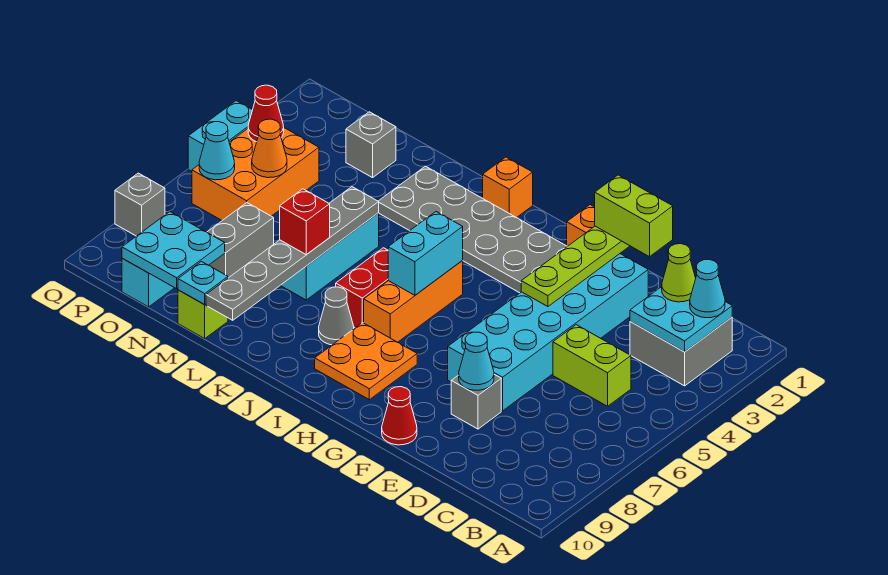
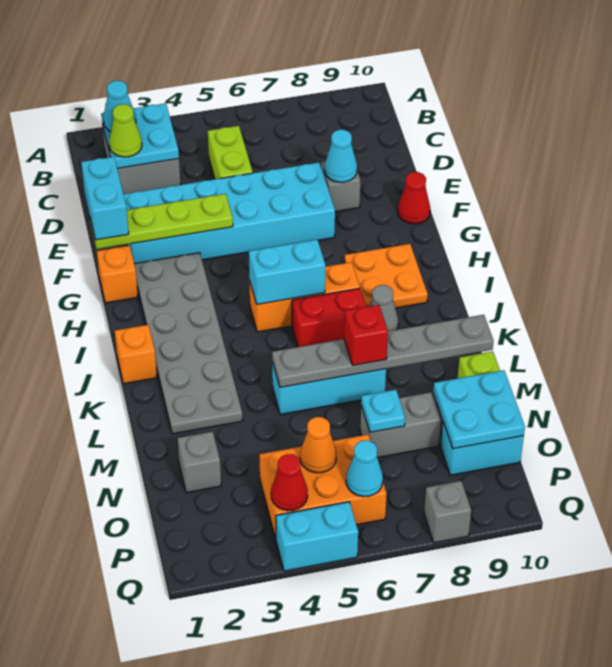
lime 1x2 brick [595,175,673,257] -> cyan 1x2 brick [81,157,129,240]
cyan 1x1 plate [178,262,228,305] -> cyan 1x1 plate moved to [361,390,405,432]

